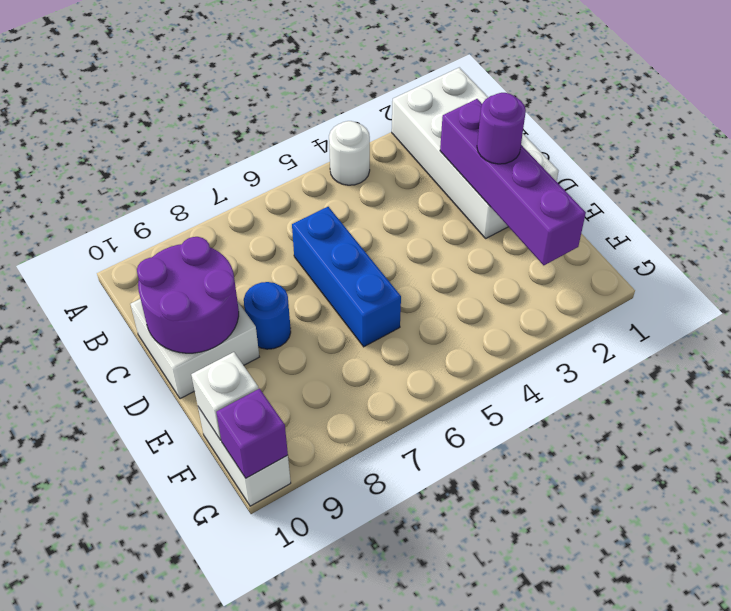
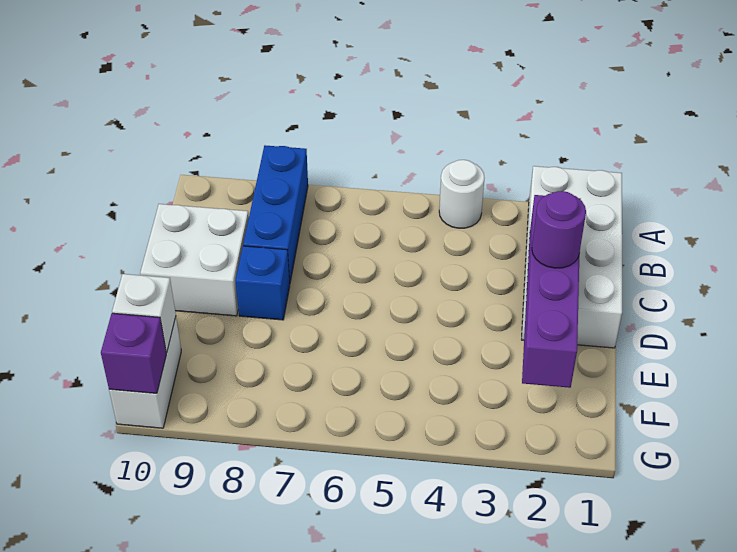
blue 1x3 brick [292,207,401,347] -> blue 1x3 brick moved to [243,145,308,282]
purple 2x2 round brick [137,237,239,353] -> none
blue 1x1 round brick [244,282,291,349] -> blue 1x1 brick [236,246,290,320]

